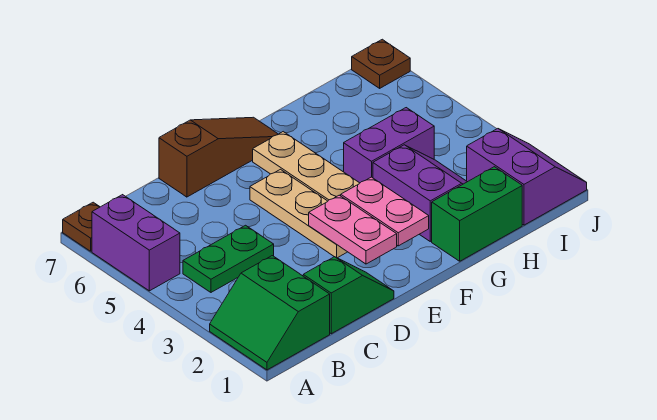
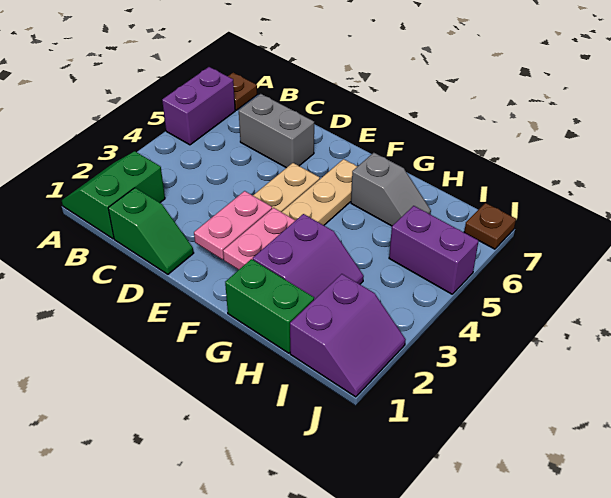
green 1x2 plate [183,225,274,292] -> none
none -> grey 1x2 brick [239,94,314,168]
brown 1x3 slope [159,117,278,197] -> none
purple 1x2 brick [344,108,434,183] -> purple 1x2 brick moved to [389,206,478,294]
none -> grey 1x2 slope [351,153,431,226]

